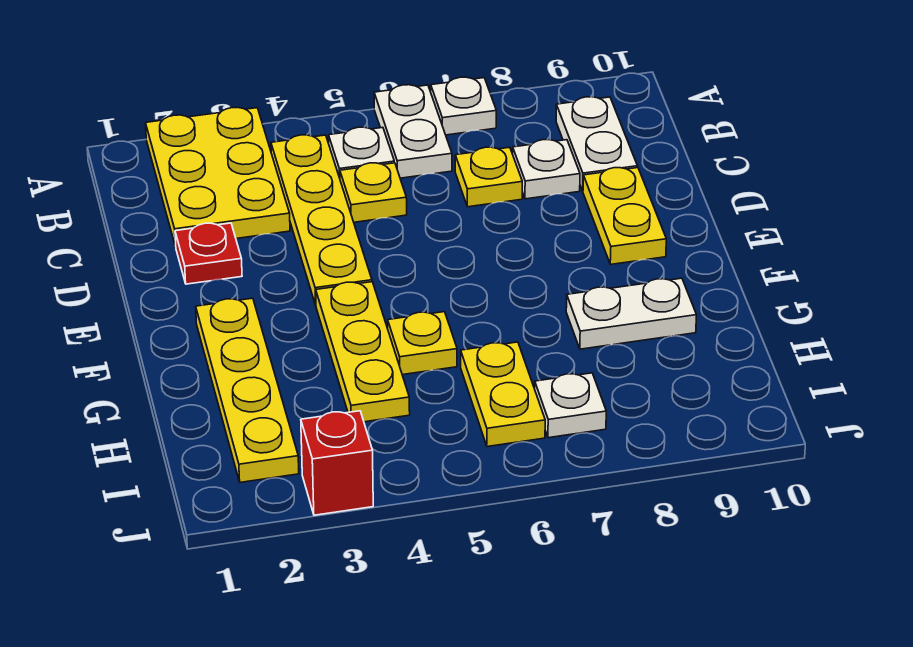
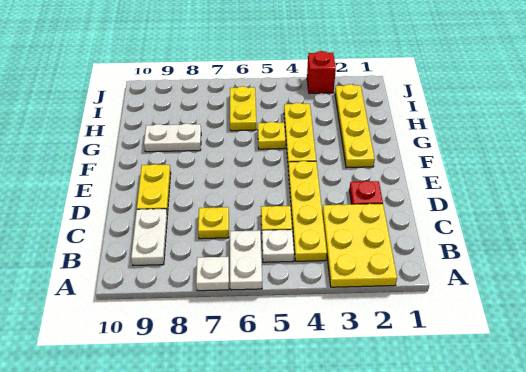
white 1x1 plate [513,140,580,199] -> none
white 1x1 plate [535,373,606,438] -> none

